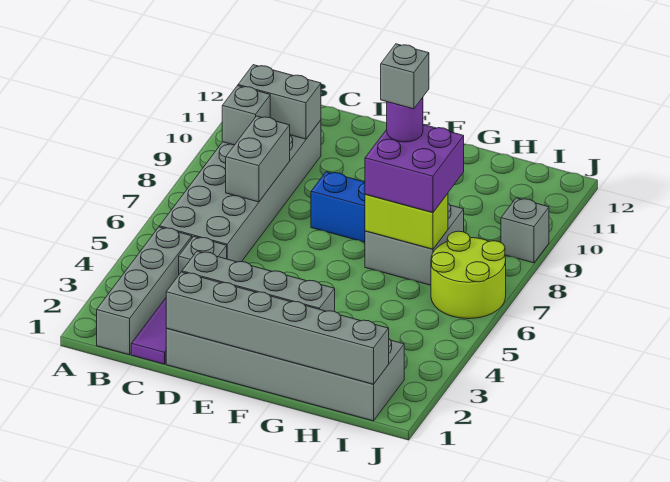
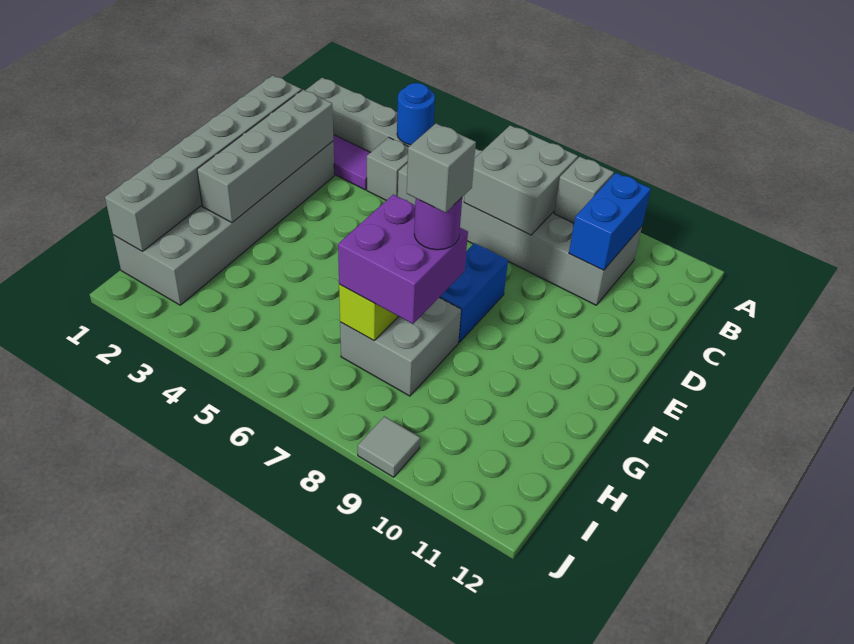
none -> blue 1x1 round brick [397,83,435,145]
grey 1x2 brick [238,65,321,139] -> blue 1x2 brick [569,173,651,270]
grey 1x2 brick [226,116,290,202] -> grey 2x2 brick [464,125,578,235]
lime 2x2 round brick [431,231,506,319] -> none
grey 1x1 brick [501,198,549,263] -> grey 1x1 tile [358,417,420,477]

